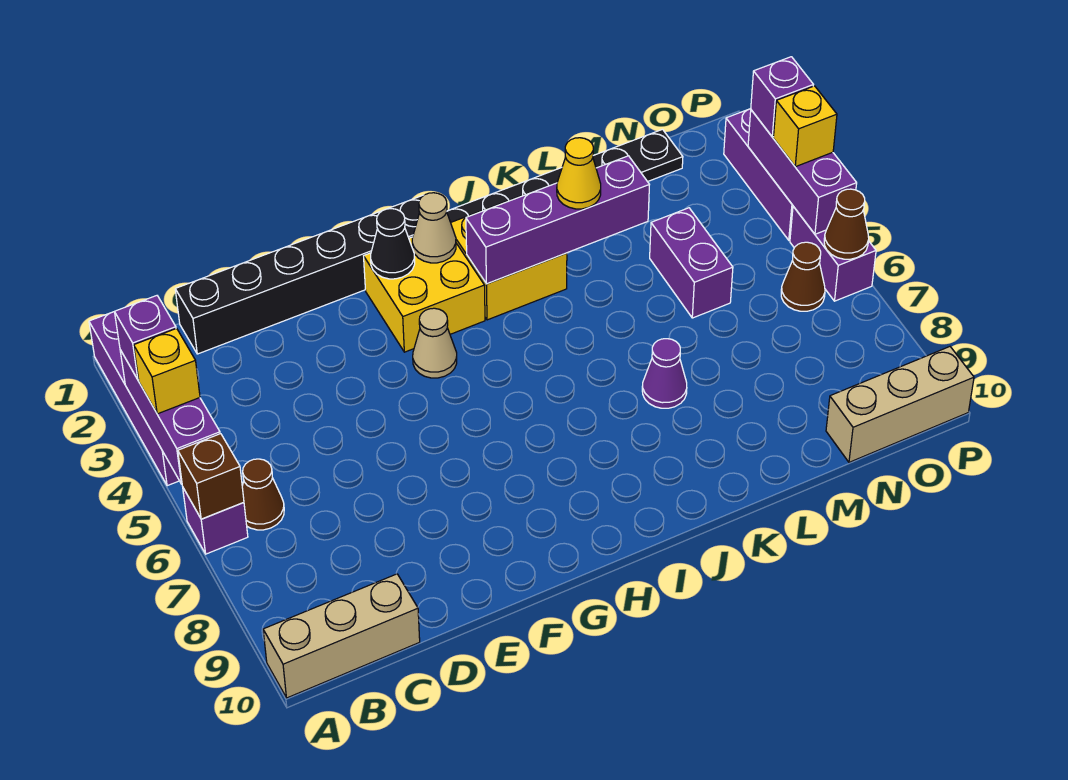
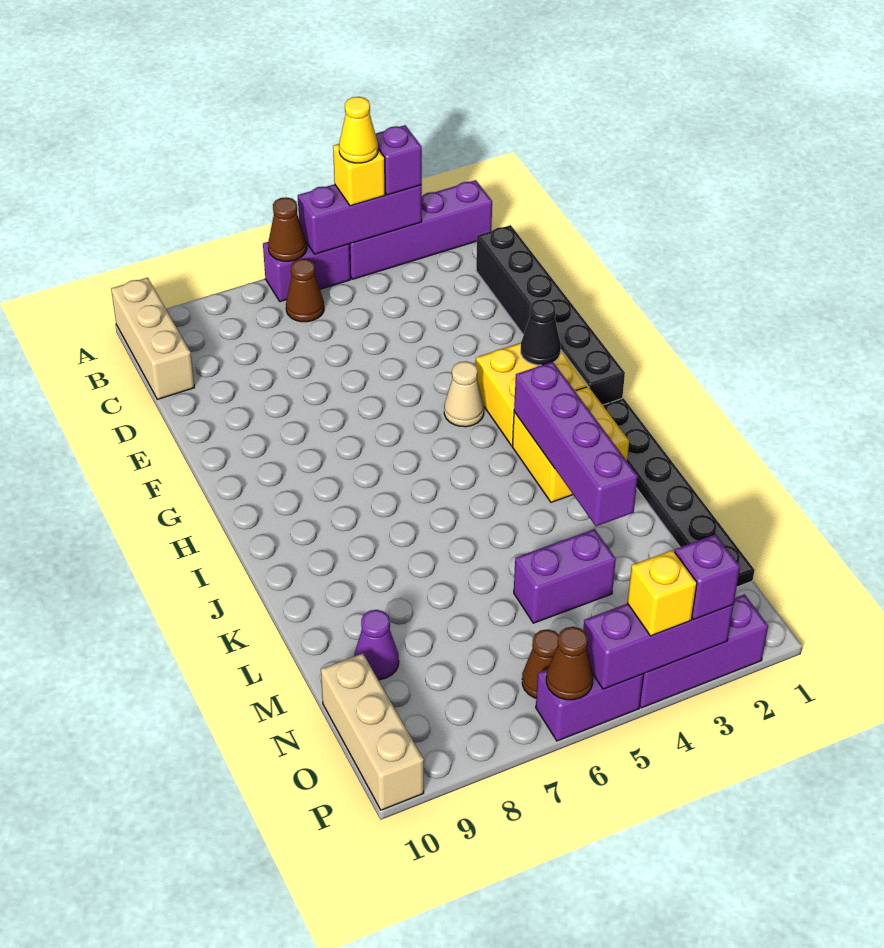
purple 1x1 brick [183,488,248,554] -> purple 1x2 brick [263,242,351,302]
brown 1x1 brick [178,434,244,519] -> brown 1x1 cone [268,197,307,261]
tan 1x1 cone [412,193,456,263] -> none
yellow 1x1 cone [557,138,601,209] -> yellow 1x1 cone moved to [339,97,378,163]
purple 1x1 cone [642,339,687,408] -> purple 1x1 cone moved to [354,610,399,680]

